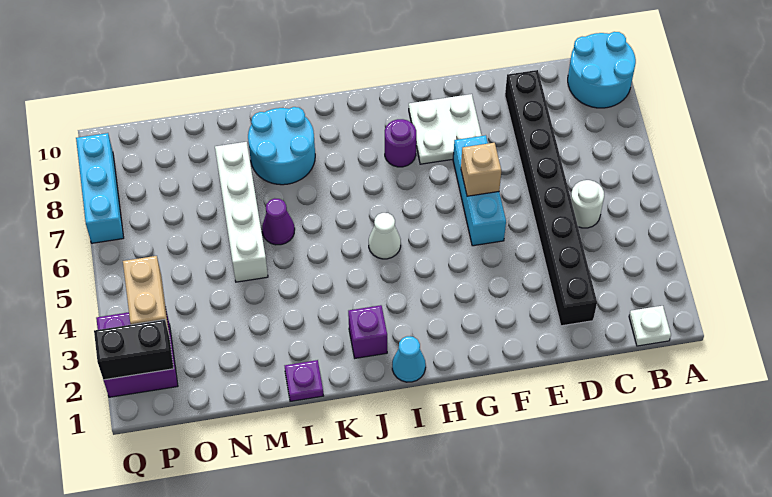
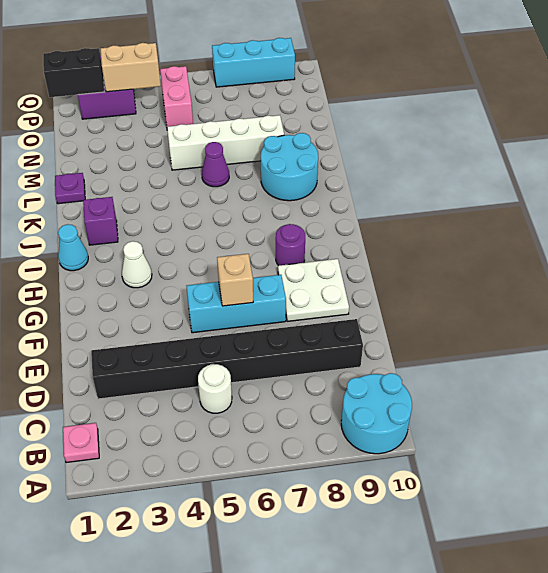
white 1x1 plate [629,306,671,346] -> pink 1x1 plate [63,423,99,463]
white 1x1 cone [369,213,401,259] -> white 1x1 cone moved to [122,241,152,288]
none -> pink 1x2 brick [160,66,193,127]
black 1x2 brick [94,320,174,380] -> black 1x2 brick turned to [43,48,105,97]

